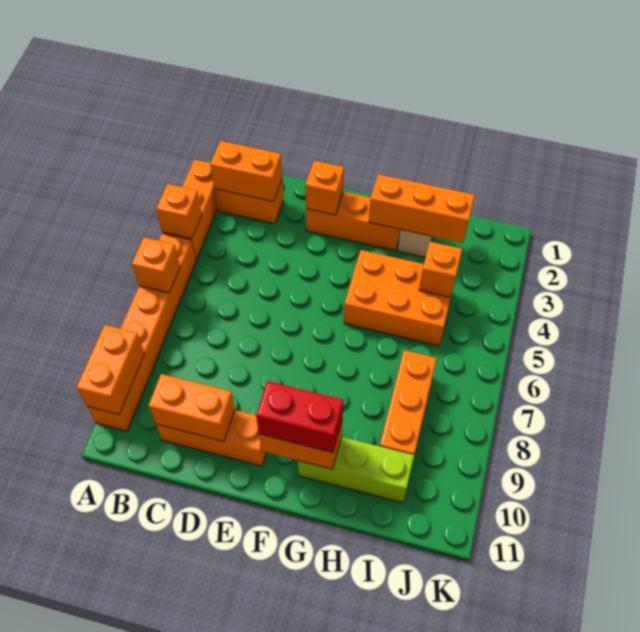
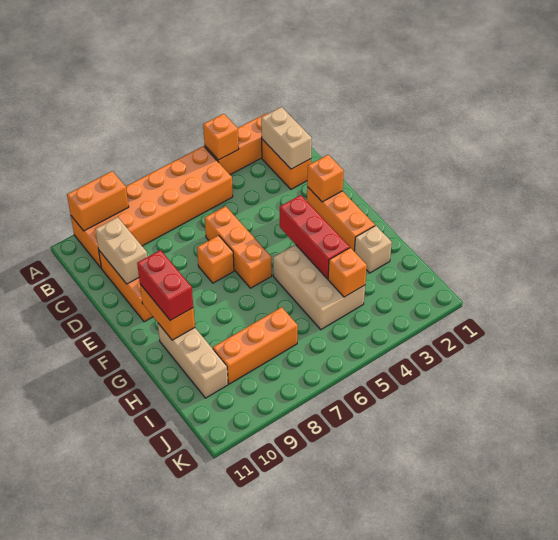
orange 1x6 brick [87,234,196,431] -> orange 2x6 brick [71,146,233,268]
orange 1x1 brick [132,237,180,293] -> orange 1x1 brick moved to [197,235,234,283]
orange 1x2 brick [210,141,282,201] -> tan 1x2 brick [261,107,312,169]
orange 1x2 brick [148,374,235,441] -> tan 1x2 brick [95,217,147,284]
none -> red 1x3 brick [280,195,350,279]
orange 1x3 brick [369,174,475,243] -> orange 1x3 brick moved to [205,206,272,288]
orange 2x3 brick [344,250,451,346] -> tan 2x3 brick [273,245,365,330]
lime 1x3 brick [298,437,414,503] -> tan 1x3 brick [158,323,228,398]

